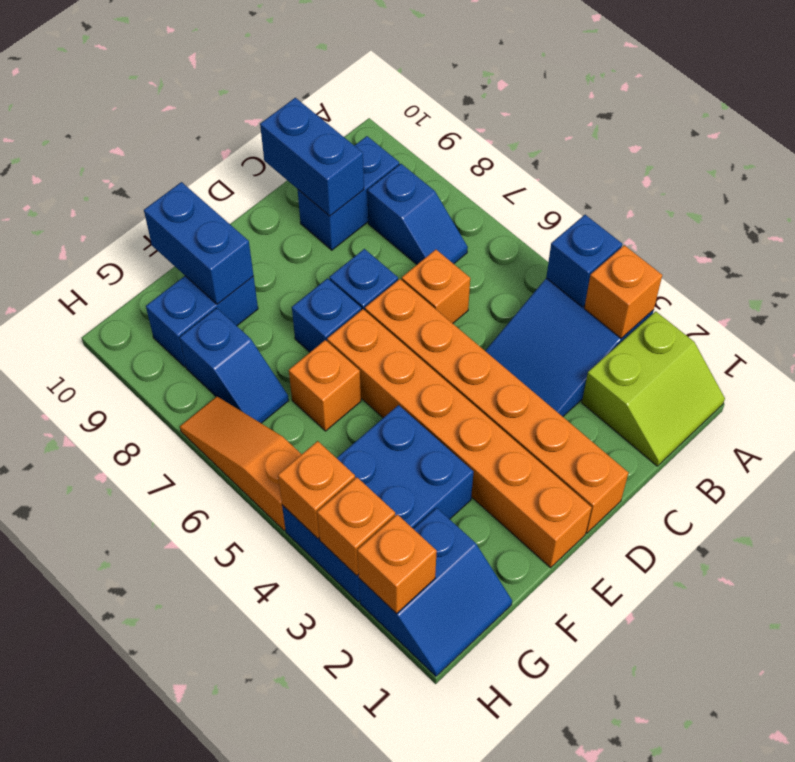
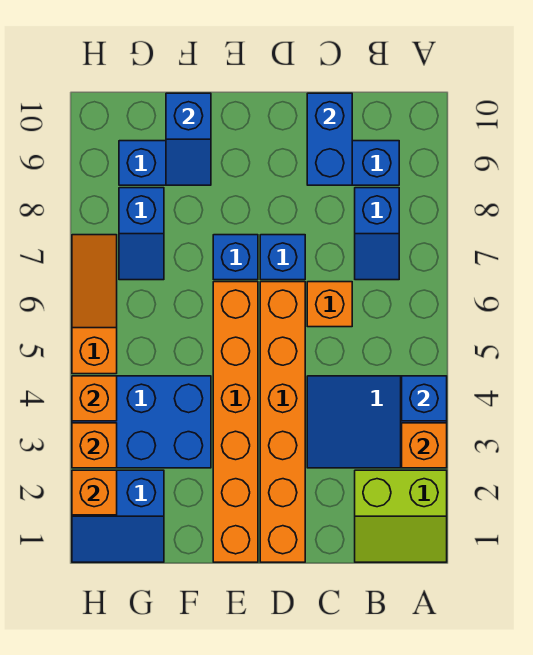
orange 1x1 brick [289,340,361,431] -> none
blue 1x2 brick [144,182,254,304] -> blue 1x2 slope [166,93,211,185]

